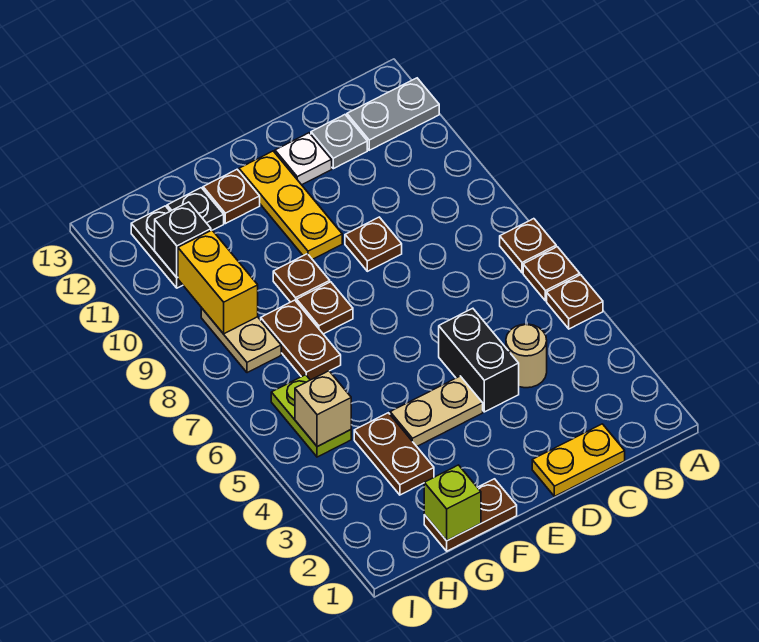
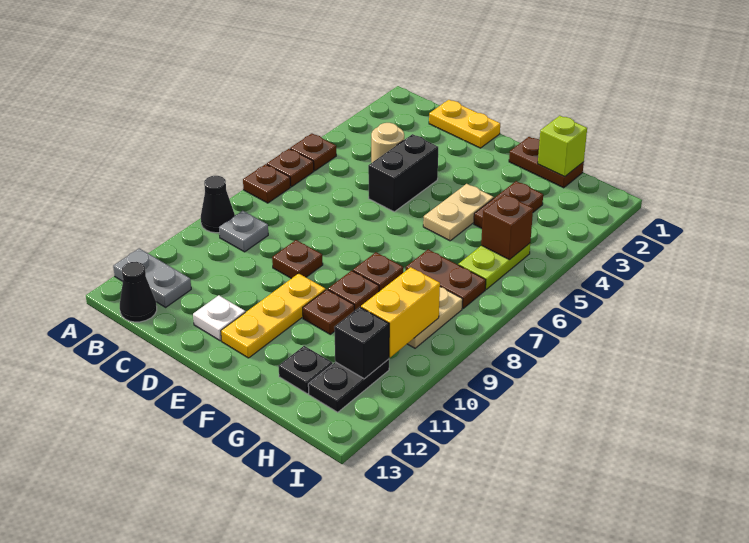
none -> black 1x1 cone [201,176,235,233]
none -> black 1x1 cone [120,262,157,322]
grey 1x1 plate [311,115,367,169] -> grey 1x1 plate moved to [219,211,268,252]
tan 1x2 plate [390,376,483,446] -> tan 1x2 plate turned to [423,184,494,241]
brown 1x1 plate [203,169,260,224] -> brown 1x1 plate moved to [303,289,354,334]
brown 1x2 plate [261,300,341,380] -> brown 1x2 plate turned to [406,249,486,308]
tan 1x1 brick [295,371,351,447] -> brown 1x1 brick [481,194,533,260]

